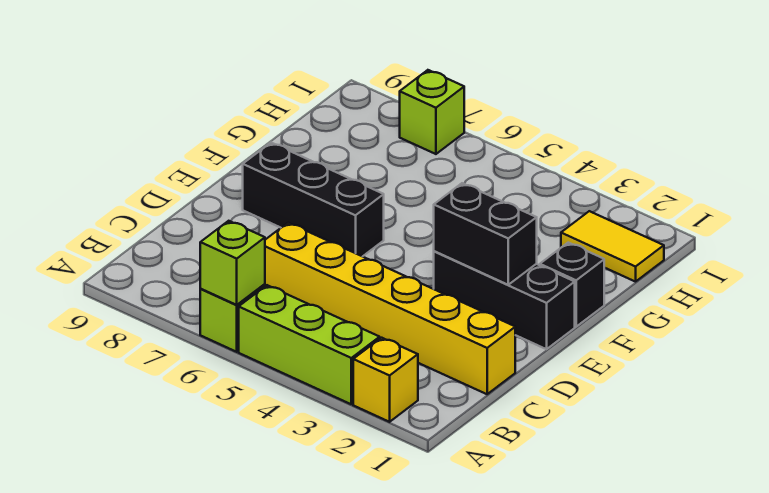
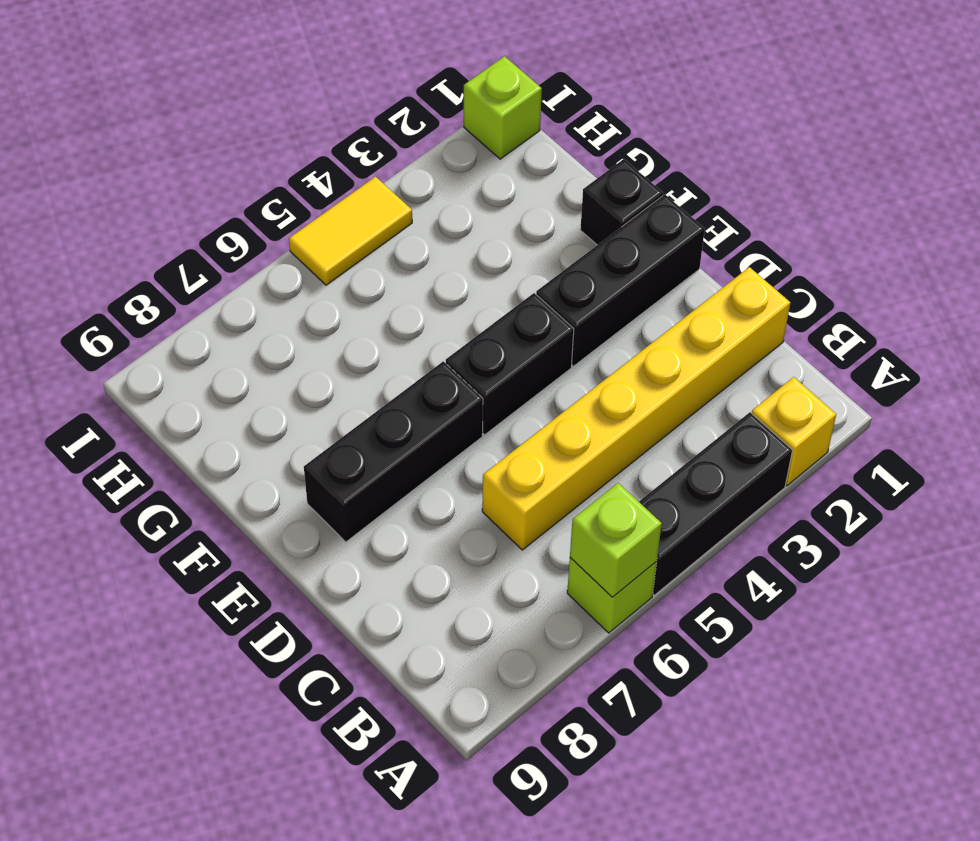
lime 1x3 brick [239,285,380,404] -> black 1x3 brick [639,412,793,595]
black 1x2 brick [434,183,537,285] -> black 1x2 brick moved to [446,293,574,435]
yellow 1x2 tile [561,211,664,282] -> yellow 1x2 tile moved to [289,177,412,285]
lime 1x1 brick [400,70,464,154] -> lime 1x1 brick moved to [464,56,542,159]

